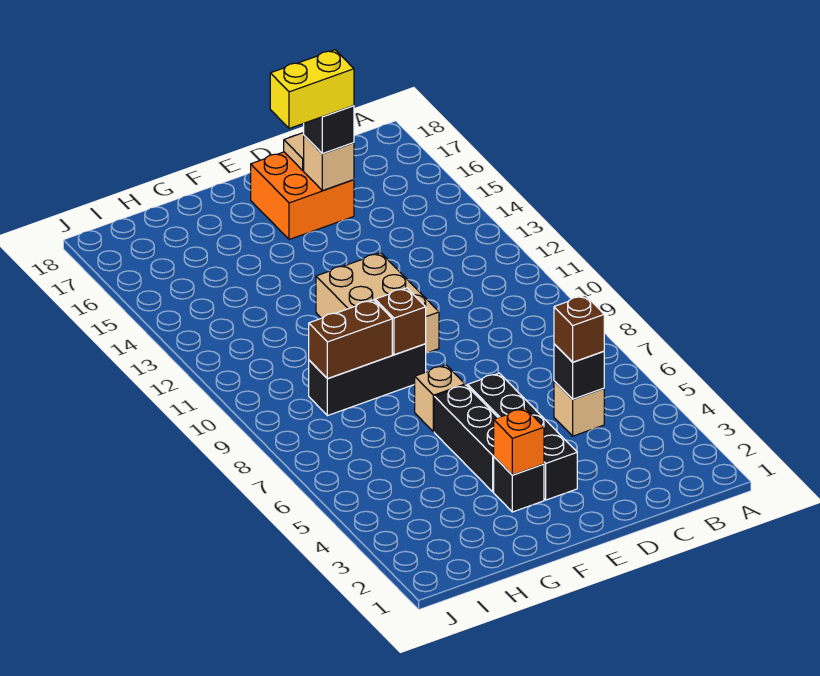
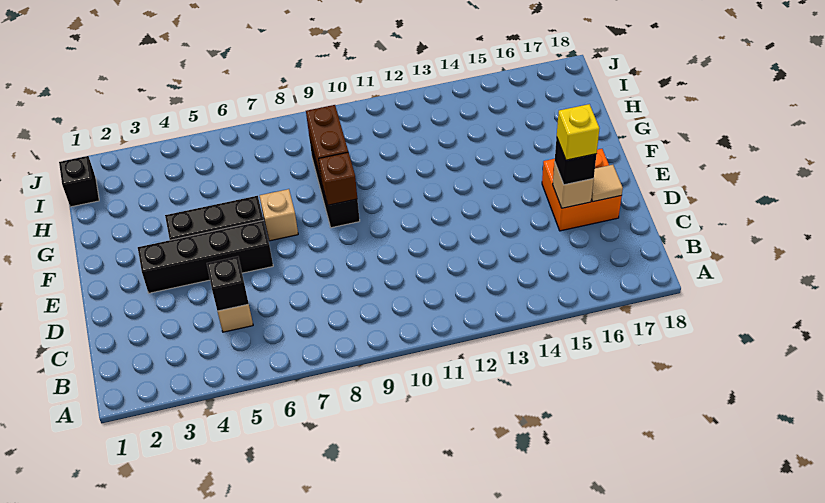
brown 1x1 brick [554,295,604,362] -> none
yellow 1x2 brick [270,50,354,128] -> yellow 1x1 brick [557,104,600,160]
tan 2x3 brick [316,253,439,353] -> none
black 1x1 brick [494,457,544,512] -> black 1x1 brick moved to [59,156,99,207]
orange 1x1 brick [494,408,544,475] -> none

